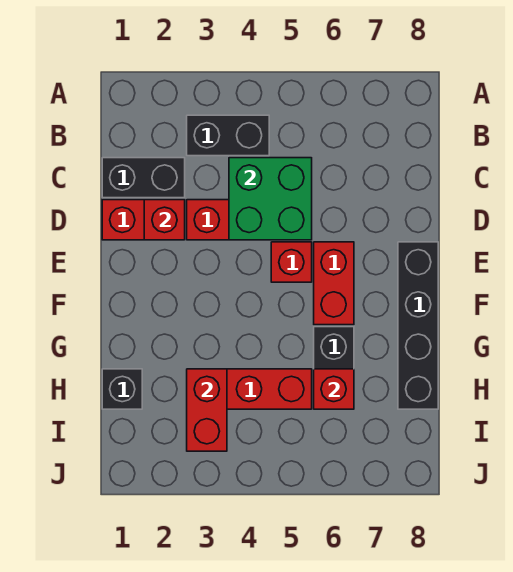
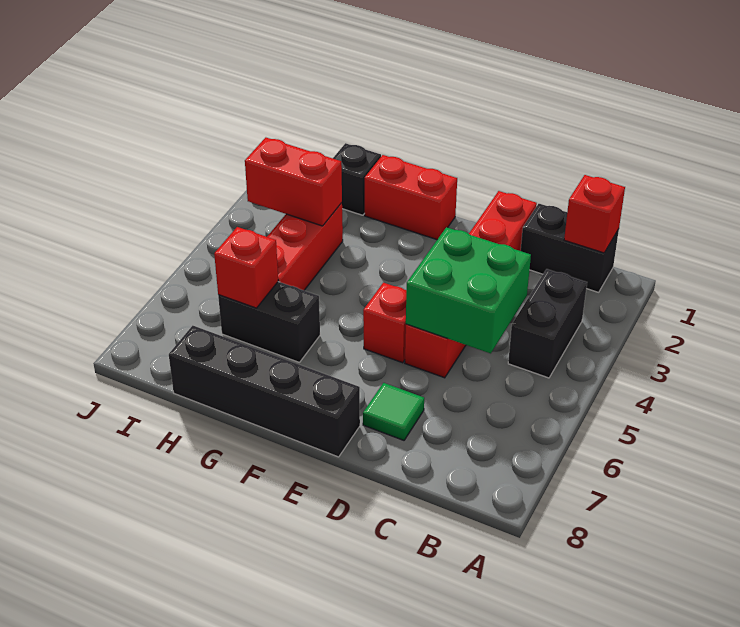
black 1x2 brick [102,158,185,198] -> black 1x2 brick turned to [521,204,619,292]
red 1x1 brick [144,200,185,240] -> red 1x1 brick moved to [564,175,625,253]
none -> green 1x1 tile [363,383,424,440]
red 1x2 brick [314,242,354,325] -> red 1x2 brick moved to [365,155,457,240]

